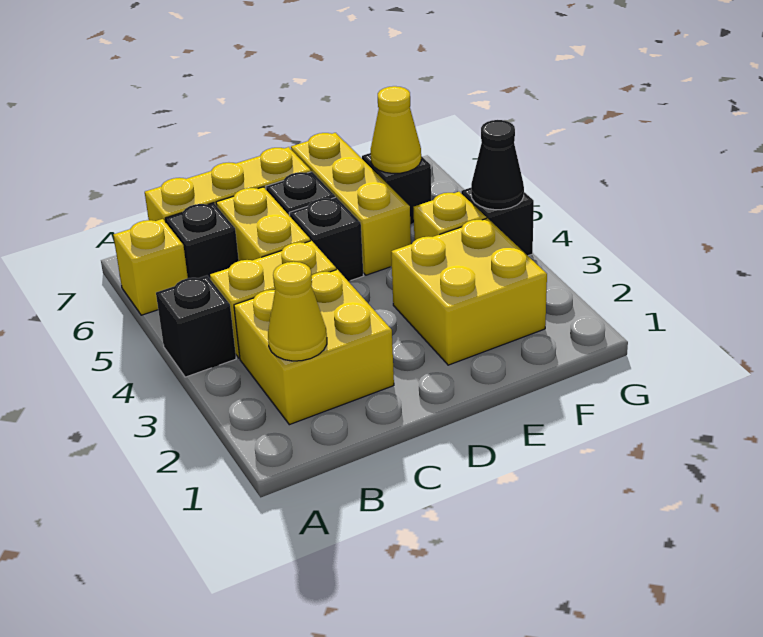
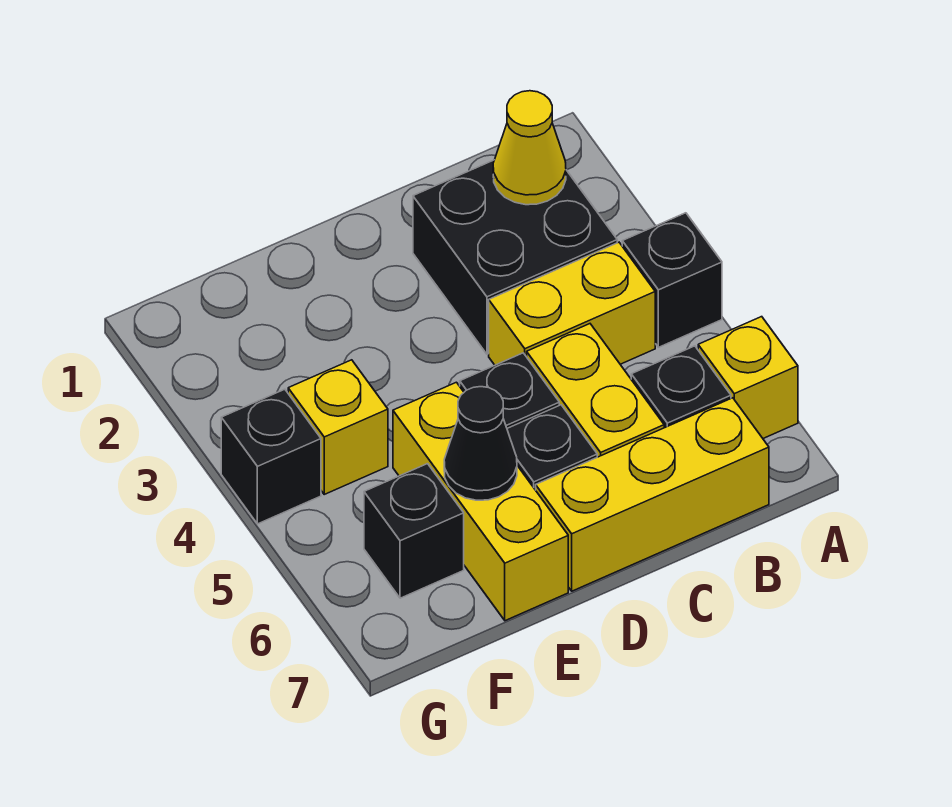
yellow 2x2 brick [234,270,394,425] -> black 2x2 brick [413,160,617,354]
yellow 2x2 brick [391,218,547,365] -> none
yellow 1x1 cone [371,86,421,174] -> none
black 1x1 cone [471,120,524,210] -> black 1x1 cone moved to [444,387,517,500]

